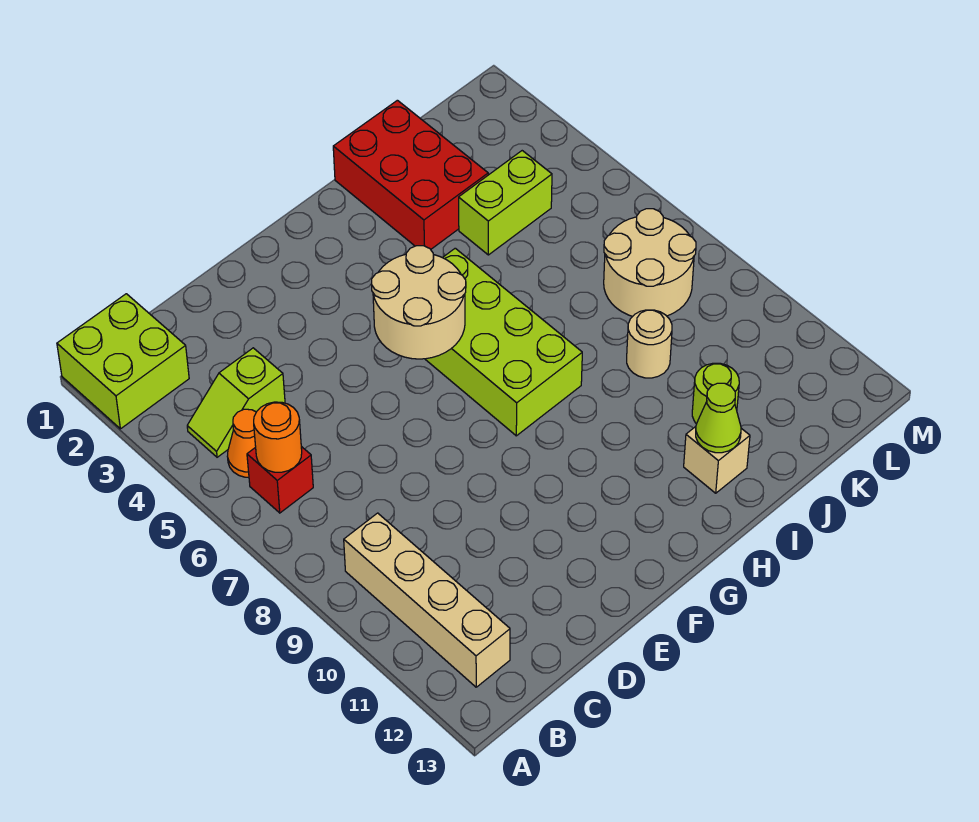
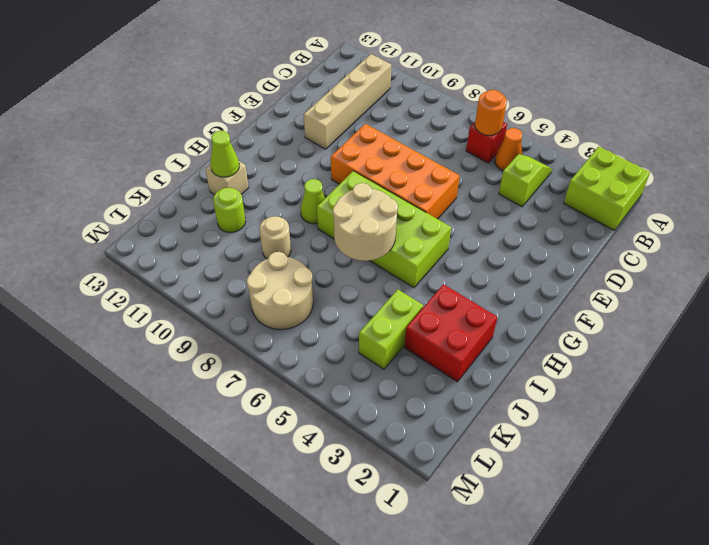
tan 1x4 brick [344,513,510,687] -> tan 1x4 brick turned to [304,54,391,149]
none -> orange 2x4 brick [331,124,460,219]
tan 2x2 round brick [371,246,466,359] -> tan 2x2 round brick moved to [333,183,398,261]
none -> lime 1x1 cone [301,179,325,224]
red 2x3 brick [333,100,488,249] -> red 2x2 brick [404,284,497,382]

